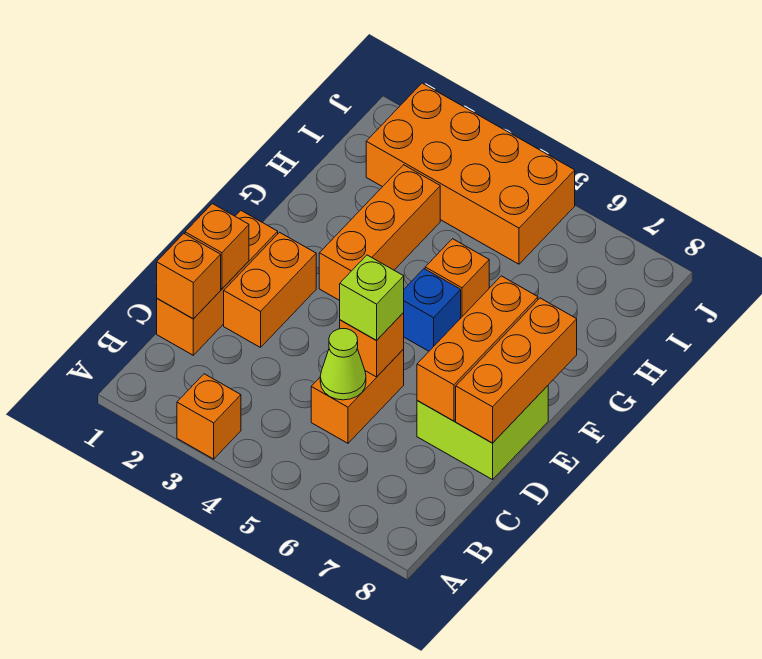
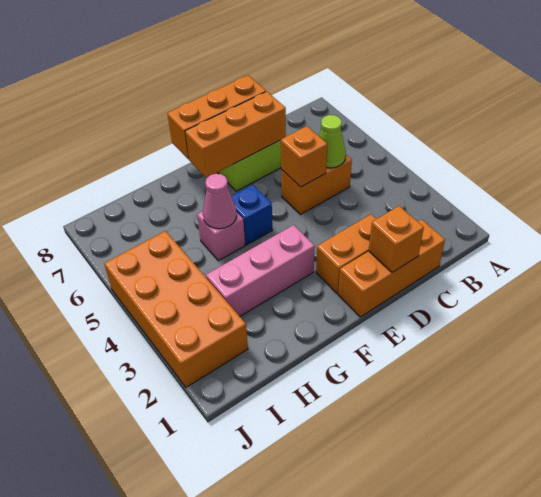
orange 1x1 brick [177,374,241,459] -> none
orange 1x1 brick [157,234,221,319] -> none
lime 1x1 brick [340,255,404,340] -> none
orange 1x3 brick [319,165,440,300] -> pink 1x3 brick [206,225,315,316]
orange 1x1 brick [425,239,489,317] -> pink 1x1 brick [197,211,245,261]
none -> pink 1x1 cone [203,174,237,229]

